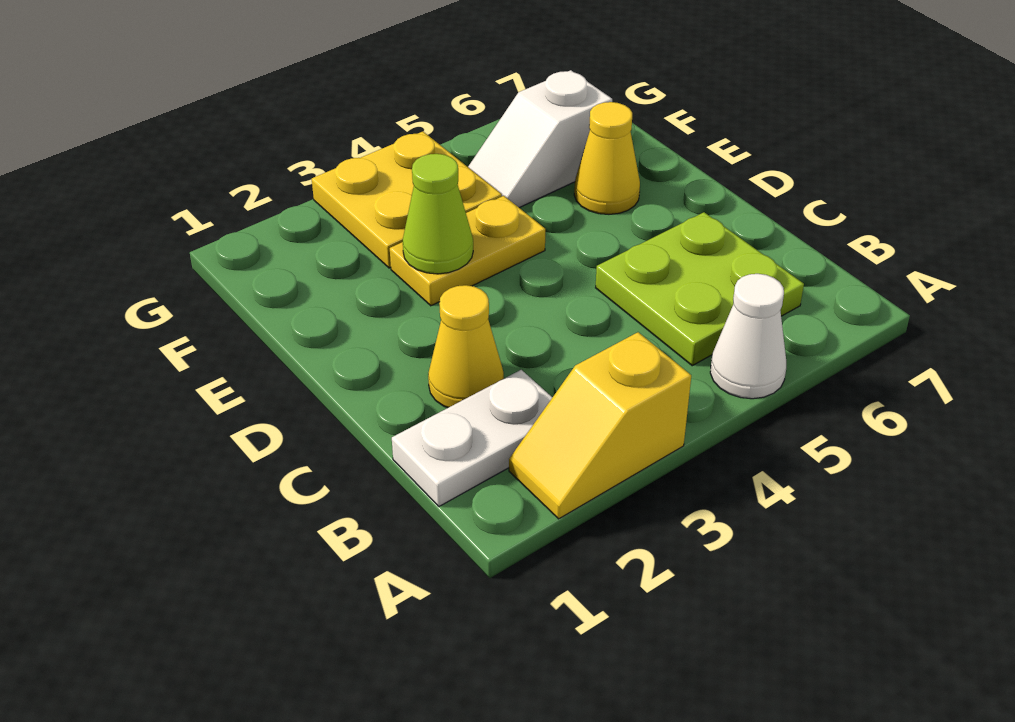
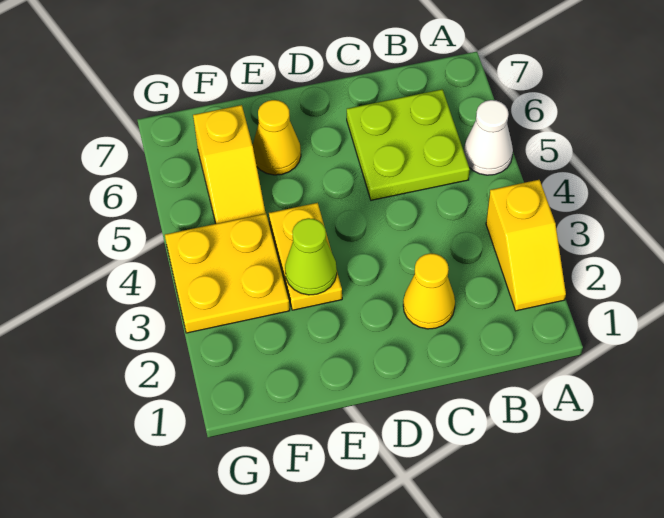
white 1x2 plate [392,370,553,506] -> none
white 1x2 slope [468,70,612,208] -> yellow 1x2 slope [193,105,266,224]

